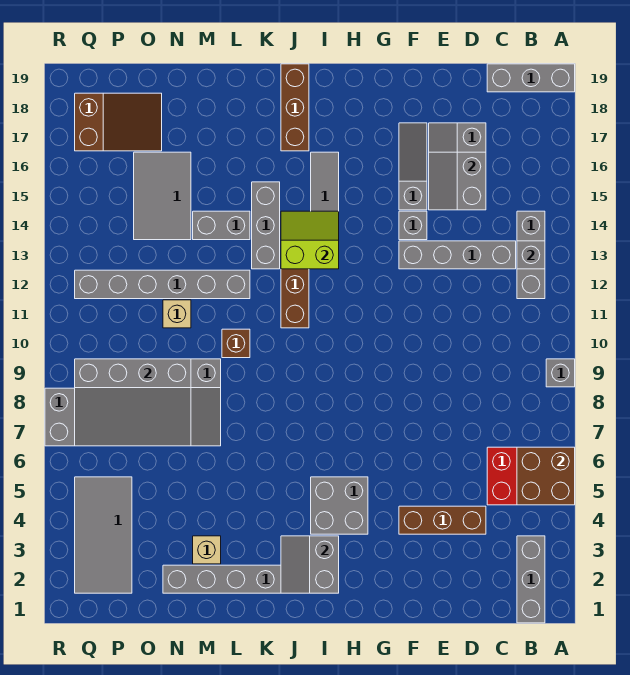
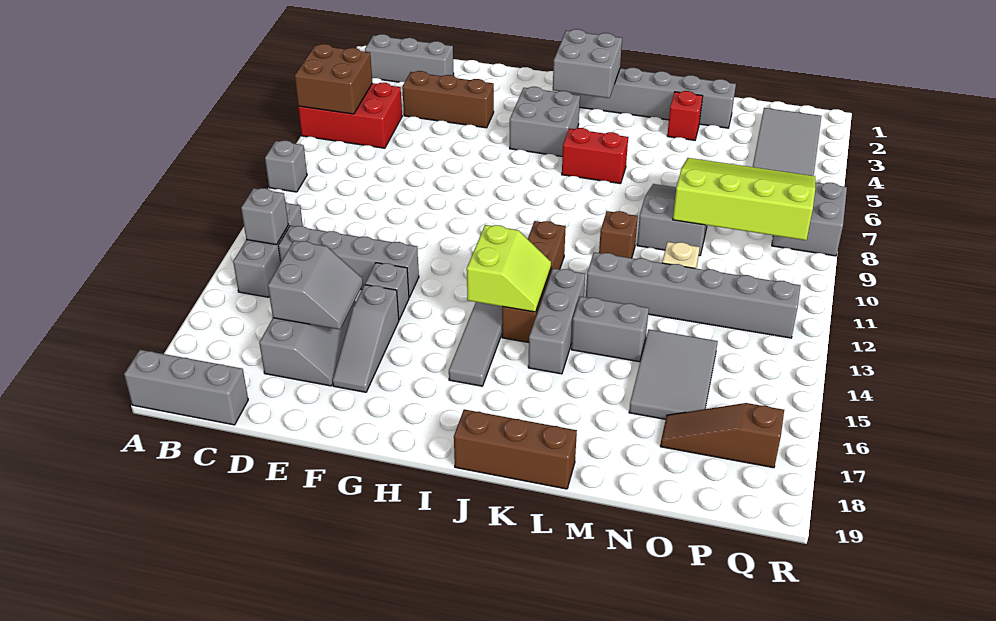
grey 1x3 brick [517,536,545,623] -> grey 1x3 brick turned to [365,34,454,82]
grey 2x2 slope [281,536,339,593] -> grey 2x2 brick [553,29,622,98]
lime 2x2 slope [281,211,339,269] -> lime 2x2 slope turned to [467,225,551,312]
none -> red 1x2 brick [562,128,628,184]
brown 1x3 brick [281,64,309,151] -> brown 1x3 brick turned to [454,409,577,489]
tan 1x1 brick [193,536,221,564] -> red 1x1 brick [667,91,703,140]
grey 3x4 slope [75,359,191,446] -> lime 3x4 slope [673,158,815,240]
brown 2x3 slope [75,93,162,151] -> brown 1x3 slope [660,403,784,468]

